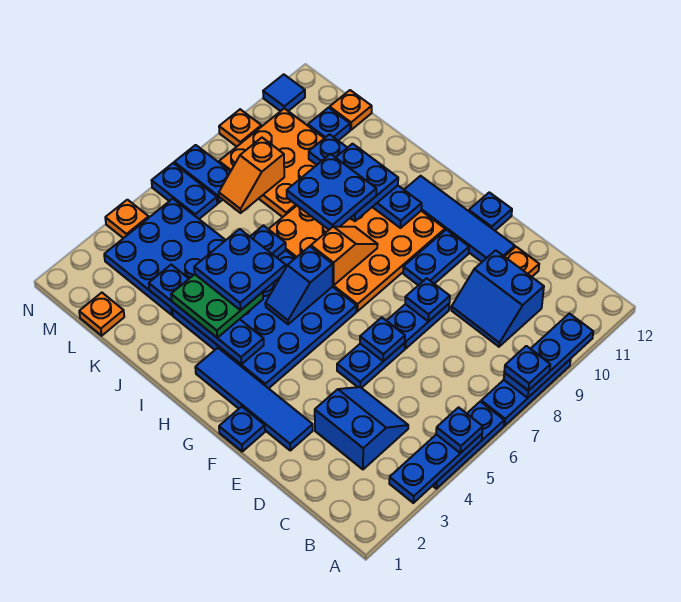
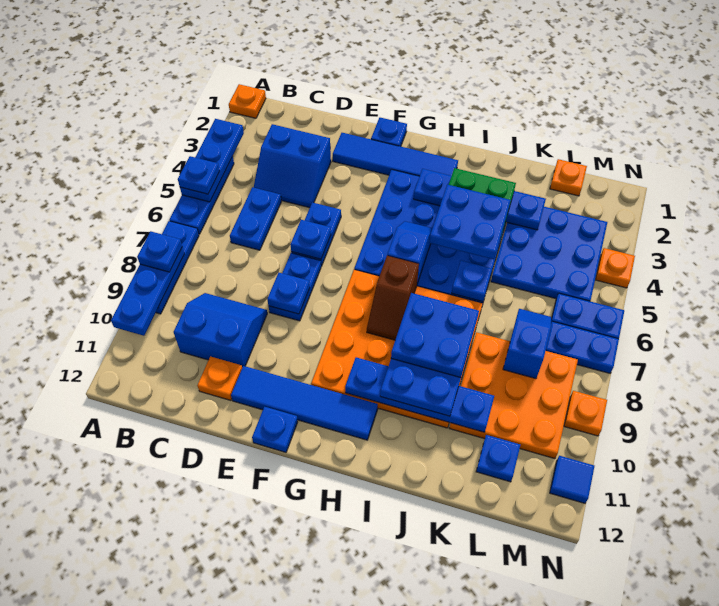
blue 1x2 plate [403,230,469,285] -> blue 1x2 plate moved to [230,187,281,250]
orange 1x2 slope [311,226,378,285] -> brown 1x2 slope [367,256,419,340]
orange 1x2 slope [219,138,284,213] -> blue 1x2 slope [503,309,551,379]
orange 1x1 plate [330,90,372,130] -> orange 1x1 plate moved to [229,84,266,118]

